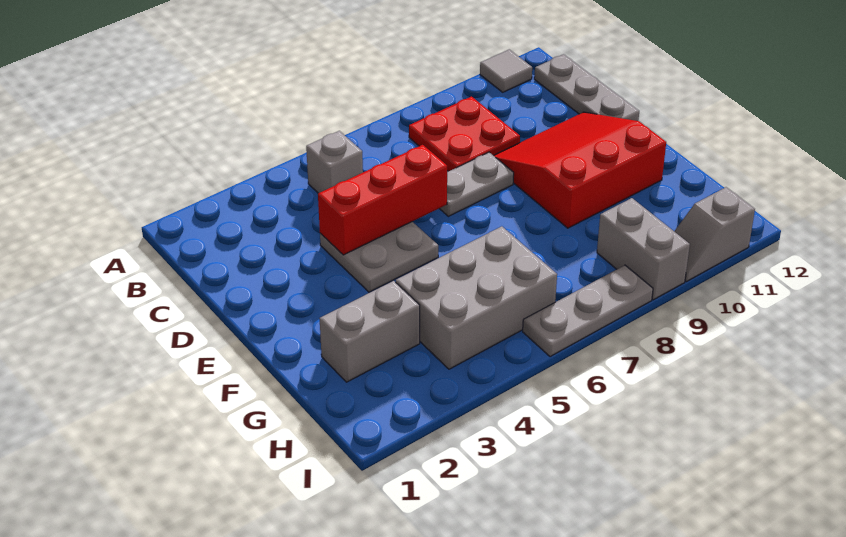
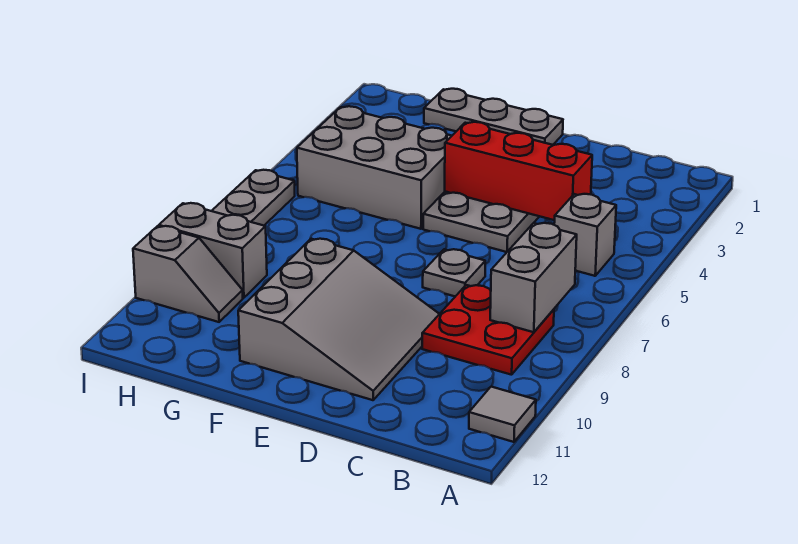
grey 1x3 plate [534,54,639,121] -> grey 1x3 plate moved to [424,89,563,145]
red 1x3 brick [318,145,447,255] -> red 1x3 brick turned to [445,122,592,220]
grey 1x2 plate [439,152,514,216] -> grey 1x1 plate [423,249,485,296]
red 3x3 slope [493,112,666,228] -> grey 3x3 slope [238,239,439,400]
grey 1x2 brick [320,281,420,382] -> grey 1x2 brick moved to [490,223,577,332]
grey 2x3 brick [396,226,557,369] -> grey 2x3 brick turned to [297,106,451,229]
grey 1x2 slope [674,187,755,282] -> grey 1x2 slope turned to [133,226,243,322]

